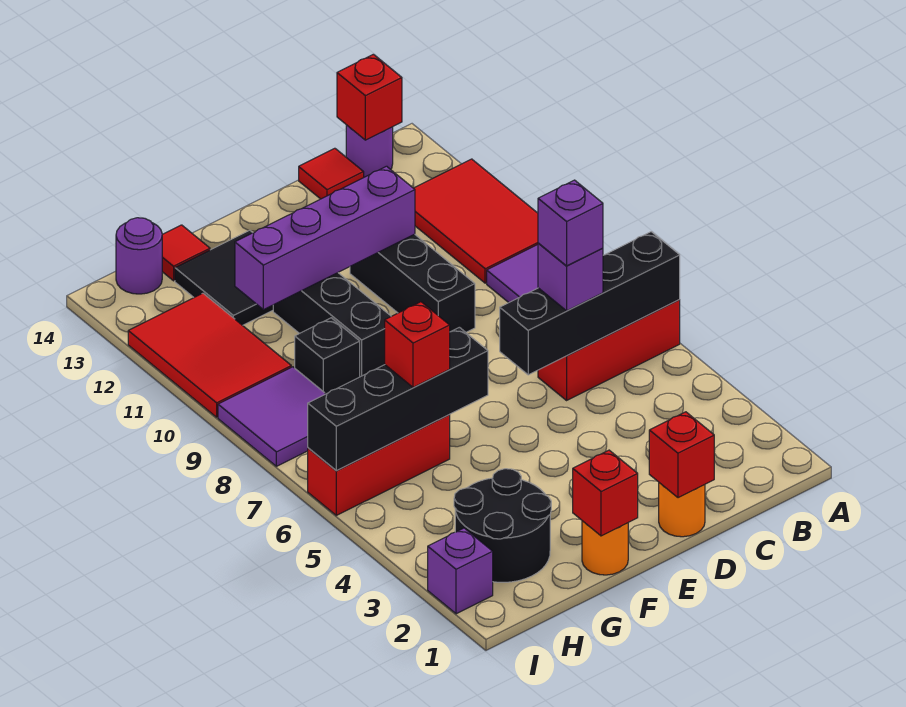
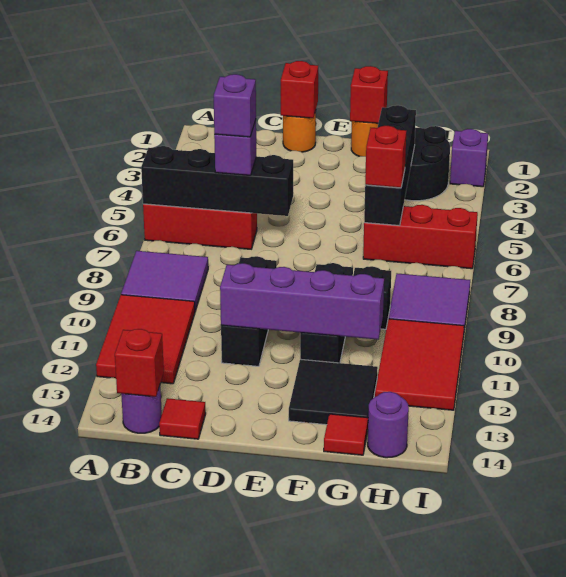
black 1x4 brick [308,327,488,471] -> black 1x4 brick turned to [364,105,416,226]

